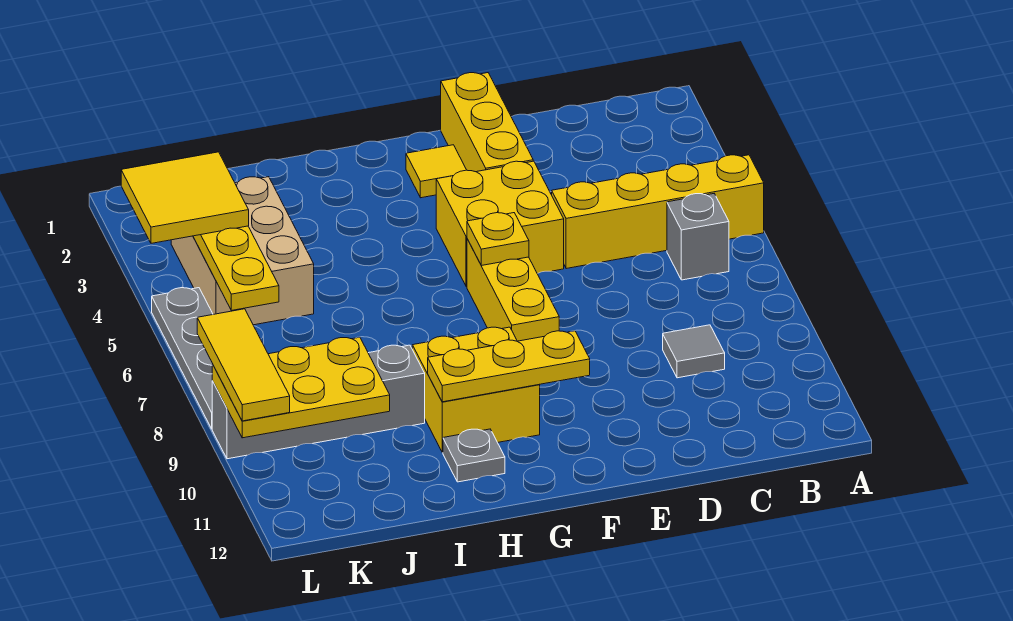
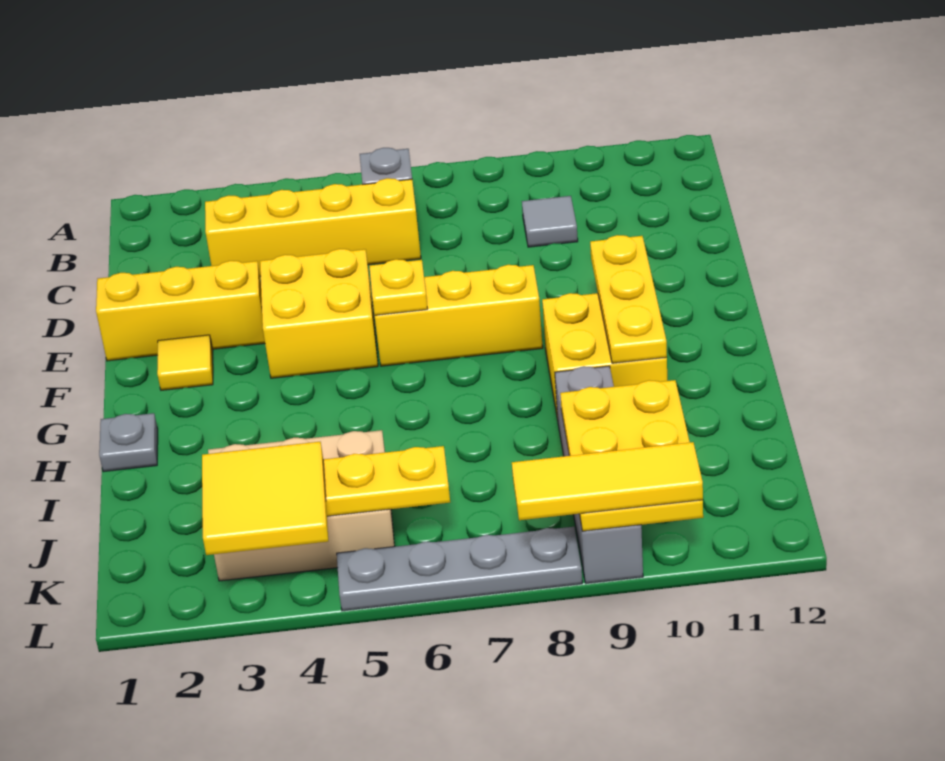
yellow 1x4 brick [552,155,764,269] -> yellow 1x4 brick turned to [205,178,421,276]
grey 1x1 plate [443,429,505,482] -> grey 1x1 plate moved to [99,413,158,472]

